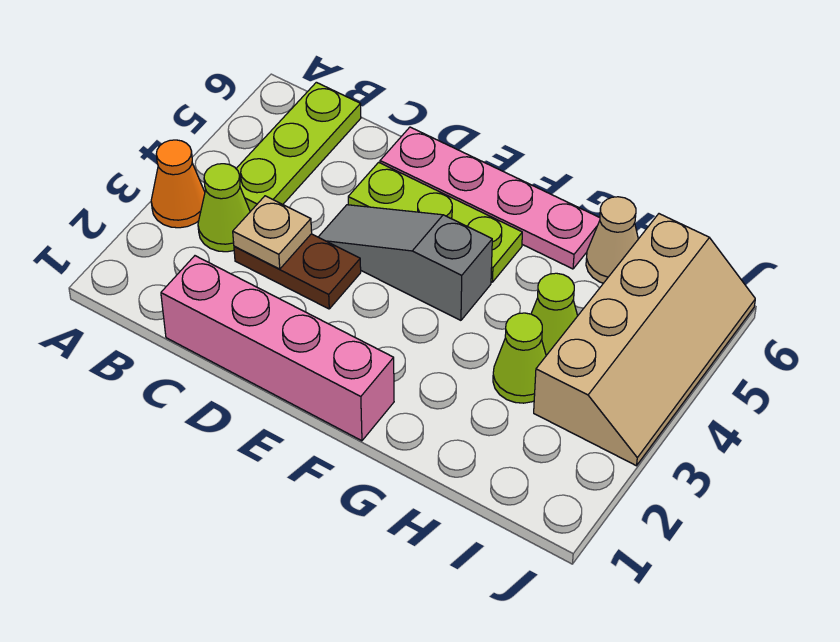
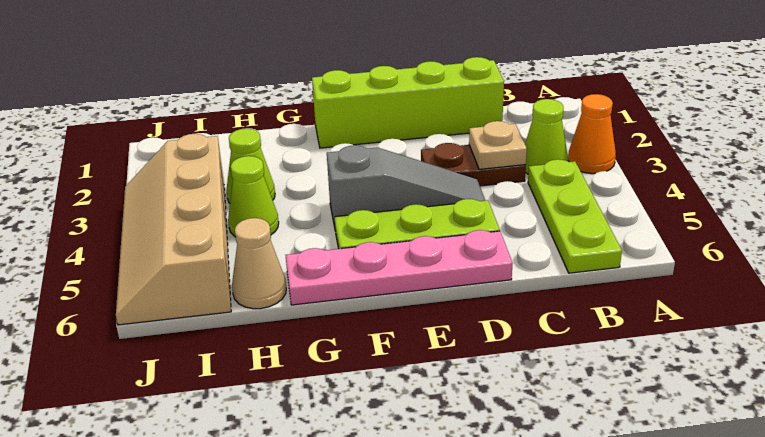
pink 1x4 brick [161,256,394,441] -> lime 1x4 brick [312,57,504,148]

